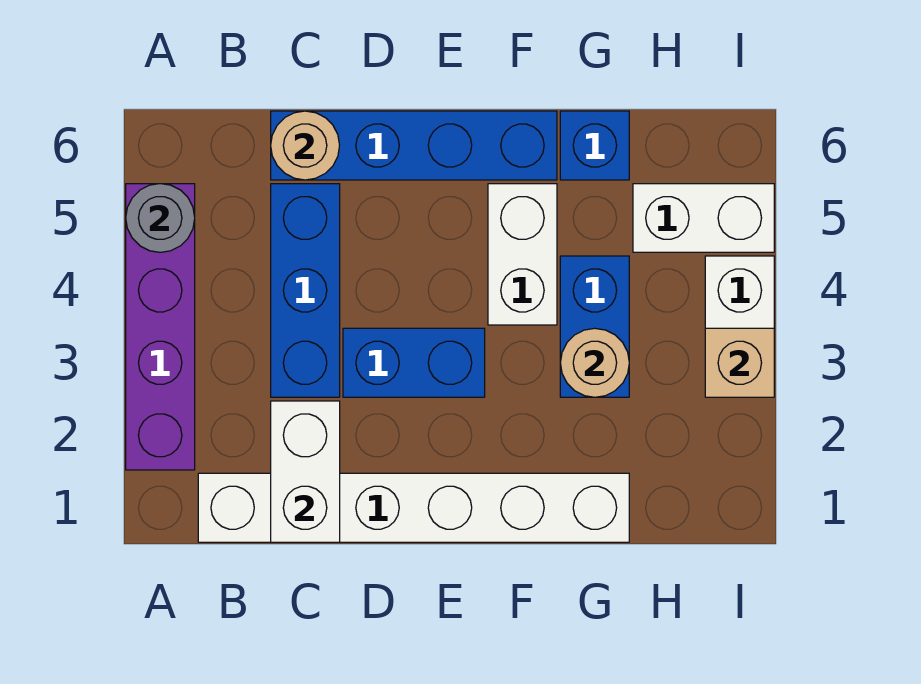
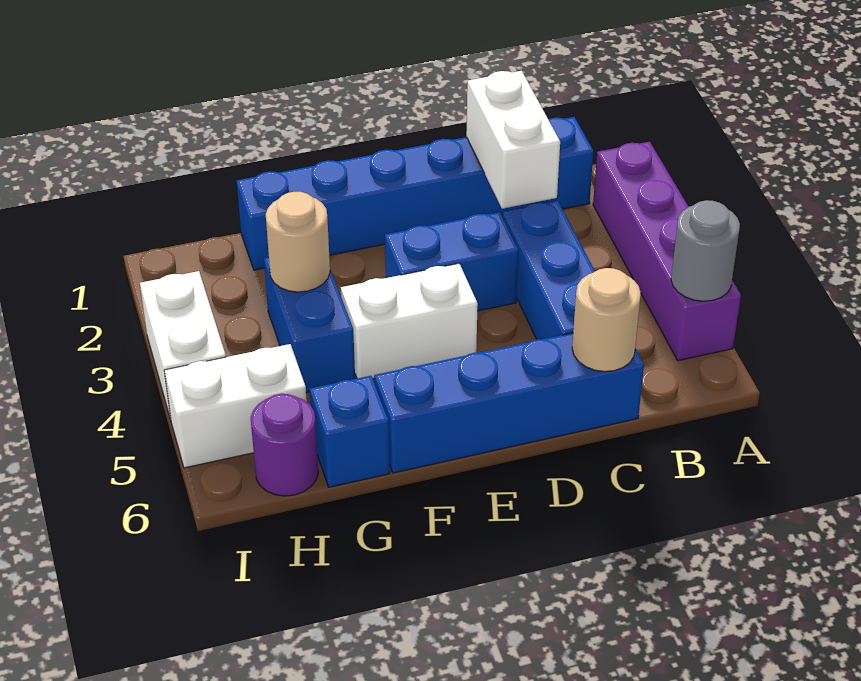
white 1x6 brick [198,473,629,542] -> blue 1x6 brick [237,117,593,270]
white 1x2 brick [488,184,557,325] -> white 1x2 brick turned to [341,263,478,379]
none -> purple 1x1 round brick [251,394,318,496]
tan 1x1 brick [705,328,774,397] -> none

